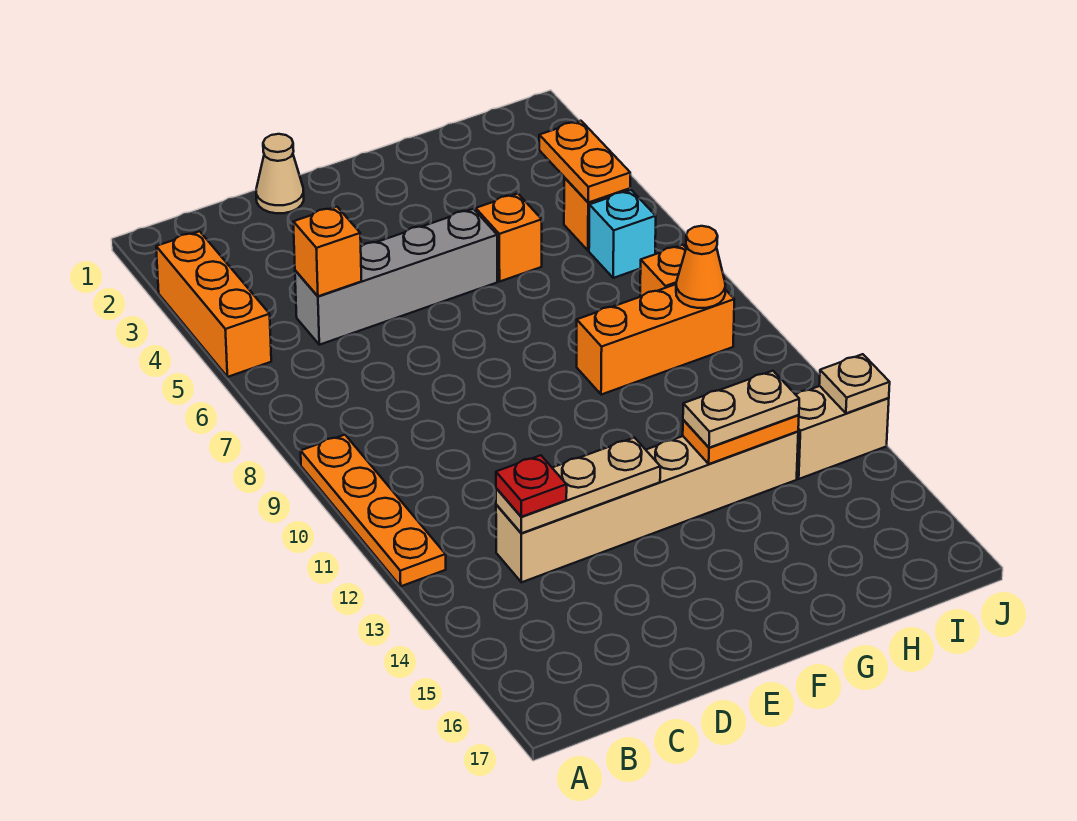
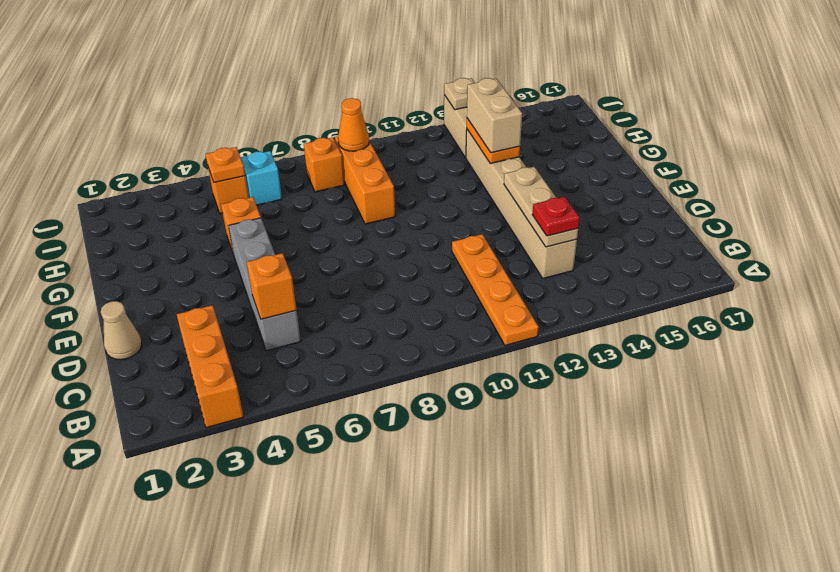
orange 1x3 brick [156,231,271,377] -> orange 1x3 brick turned to [177,305,244,428]
orange 1x4 plate [301,435,446,586] -> orange 1x4 plate turned to [452,234,539,345]
tan 1x2 plate [683,371,799,448] -> tan 1x2 brick [467,78,522,153]
orange 1x2 plate [539,121,630,202] -> orange 1x1 plate [205,147,245,182]

